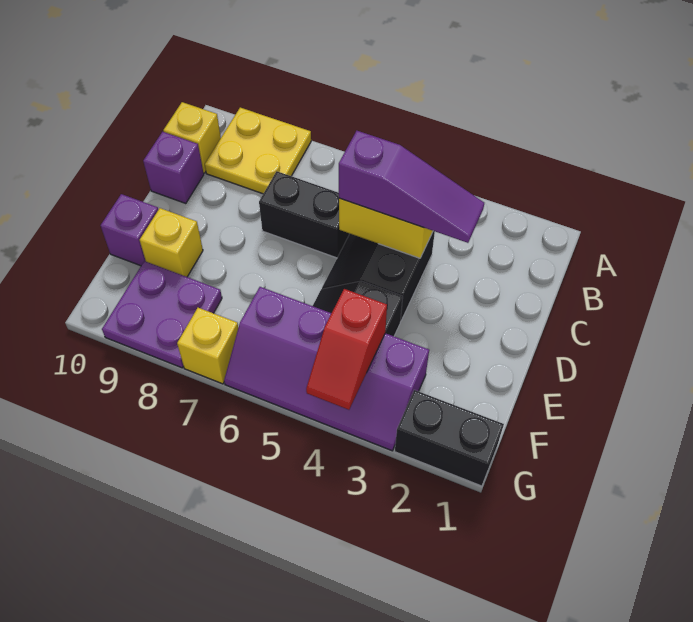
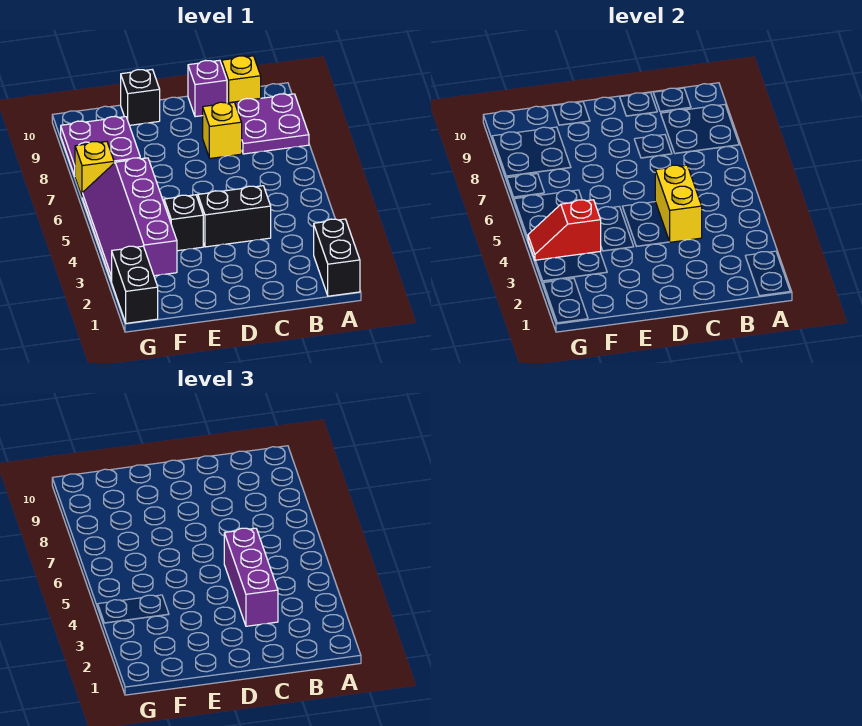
yellow 2x2 plate [205,108,311,194] -> purple 2x2 plate [230,94,309,154]
purple 1x3 slope [339,131,484,243] -> purple 1x3 brick [224,528,278,626]
black 1x2 brick [259,171,350,258] -> black 1x2 brick moved to [314,219,360,296]
yellow 1x1 brick [140,208,203,277] -> yellow 1x1 brick moved to [203,102,242,158]
purple 1x1 brick [101,194,158,266] -> black 1x1 brick [121,70,160,125]

